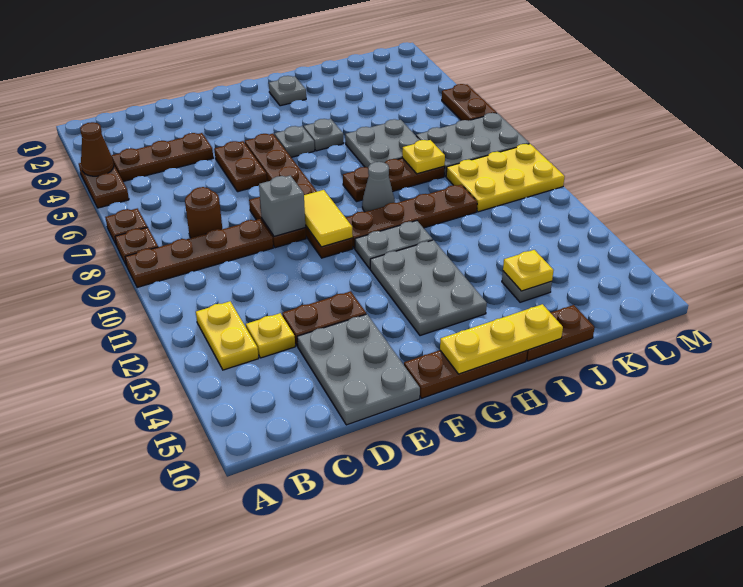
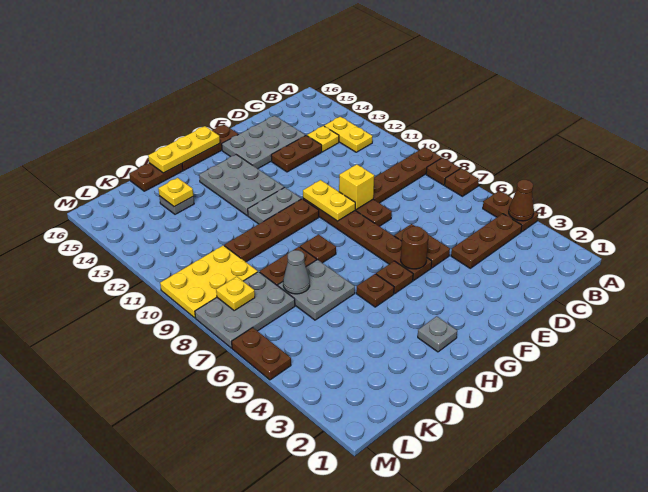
brown 1x1 round brick [185,187,222,238] -> brown 1x1 round brick moved to [401,226,428,269]
grey 2x3 plate [297,314,420,425] -> grey 2x3 plate turned to [222,116,305,169]
grey 1x1 brick [259,175,305,237] -> yellow 1x1 brick [339,164,374,210]
yellow 1x2 tile [304,190,353,247] -> yellow 1x2 plate [303,180,355,221]
grey 1x1 plate [274,126,315,157] -> brown 1x1 plate [376,261,413,294]
grey 1x1 plate [303,119,344,151] -> brown 1x1 plate [356,274,394,307]
grey 1x1 cone [362,162,395,212] -> grey 1x1 cone moved to [283,250,310,294]
yellow 1x1 plate [402,140,445,174] -> yellow 1x1 plate moved to [216,277,255,310]

